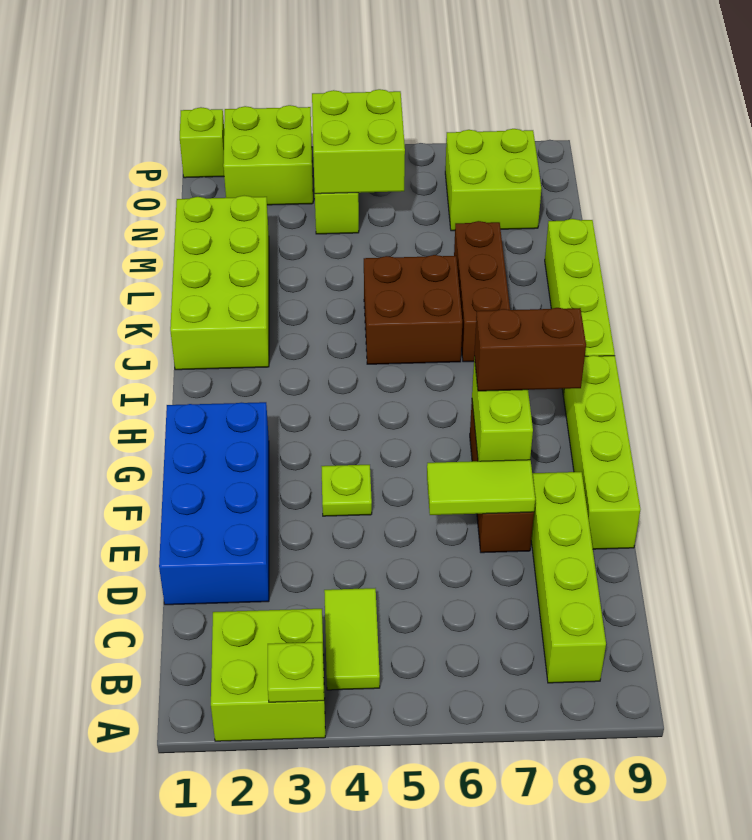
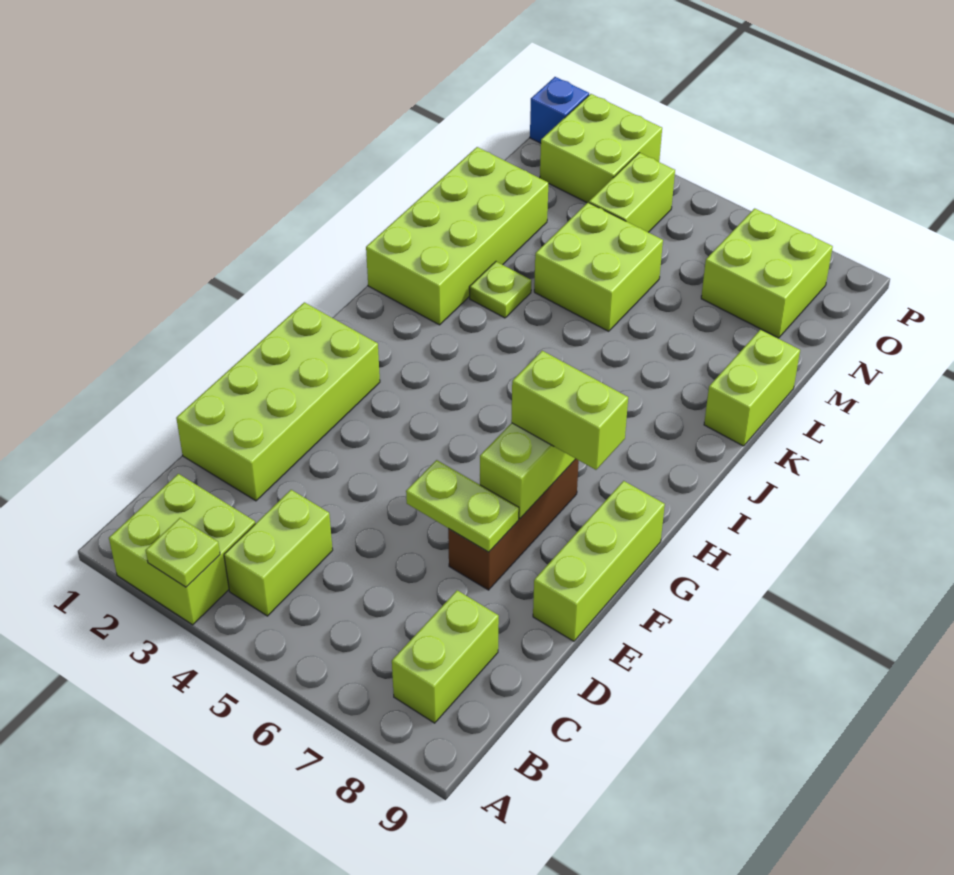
lime 1x2 tile [324,588,380,690] -> lime 1x2 brick [224,490,333,616]
lime 1x4 brick [531,472,606,683] -> lime 1x2 brick [392,590,499,723]
blue 2x4 brick [159,402,269,605] -> lime 2x4 brick [176,302,380,501]
lime 1x2 tile [427,460,535,515] -> lime 1x2 plate [406,460,519,552]
lime 1x4 brick [563,355,640,549] -> lime 1x3 brick [533,481,665,641]
lime 1x1 plate [321,465,372,516] -> lime 1x1 plate moved to [469,262,531,318]
brown 1x2 brick [474,308,586,391] -> lime 1x2 brick [511,351,628,470]
lime 1x4 brick [545,219,615,394] -> lime 1x2 brick [704,330,800,446]
brown 2x2 brick [364,255,462,364] -> none
brown 1x3 brick [454,221,510,362] -> none
lime 2x2 brick [312,89,405,194] -> lime 2x2 brick moved to [534,203,663,331]
lime 1x1 brick [180,107,224,178] -> blue 1x1 brick [530,77,589,143]

